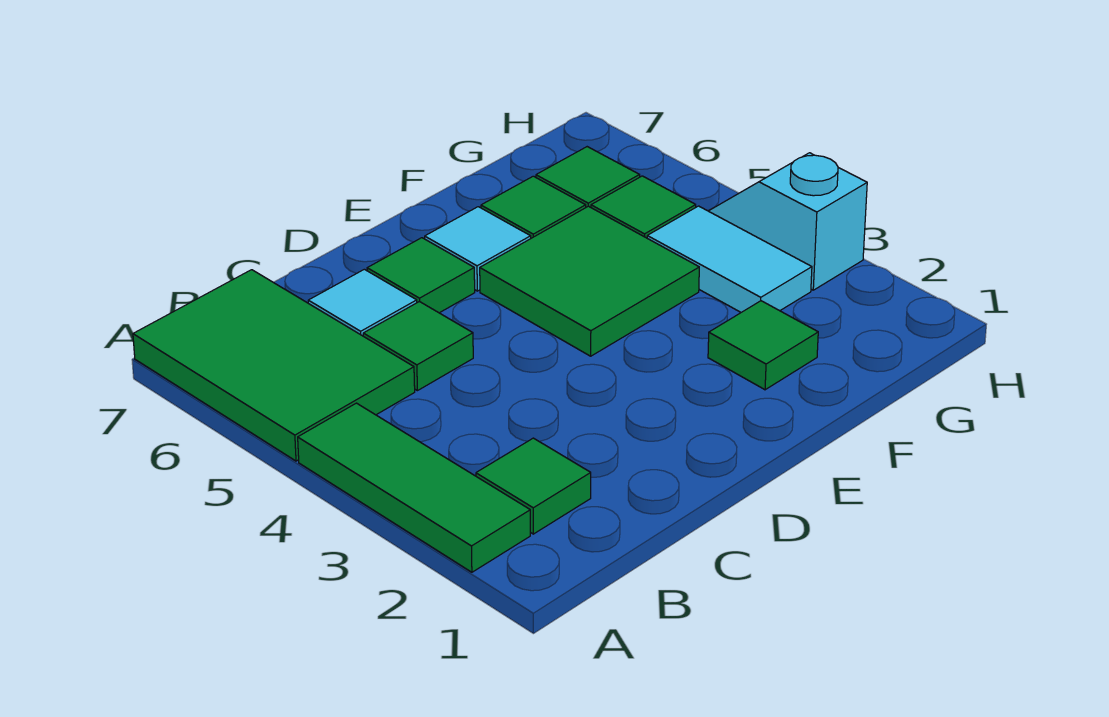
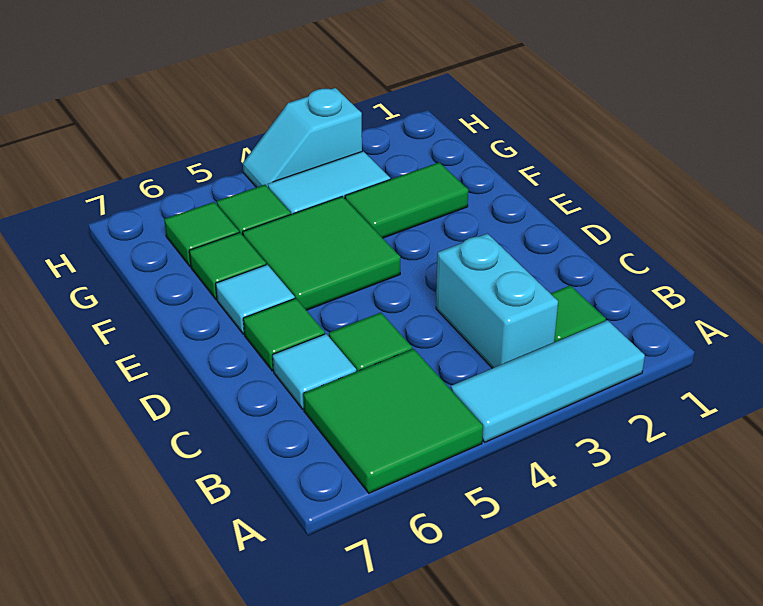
green 1x3 tile [298,403,530,572] -> cyan 1x3 tile [451,320,645,442]
green 2x3 tile [133,270,415,461] -> green 2x2 tile [303,349,483,493]
none -> cyan 1x2 brick [436,234,558,368]
green 1x1 tile [708,301,818,390] -> green 1x2 tile [345,162,468,238]

